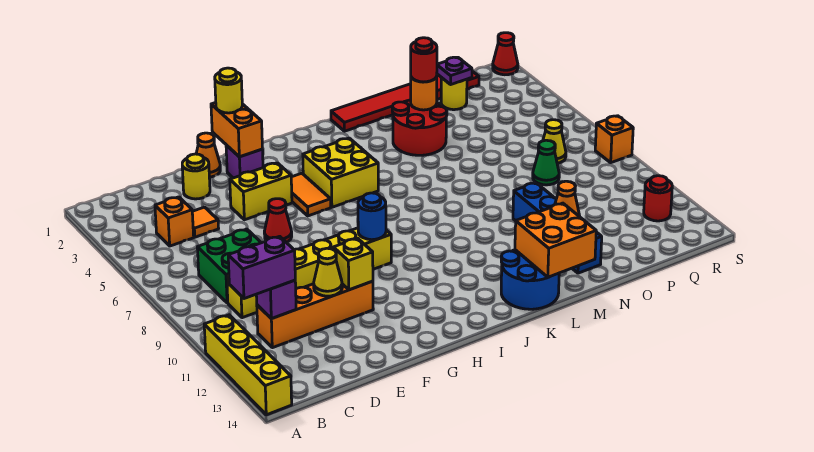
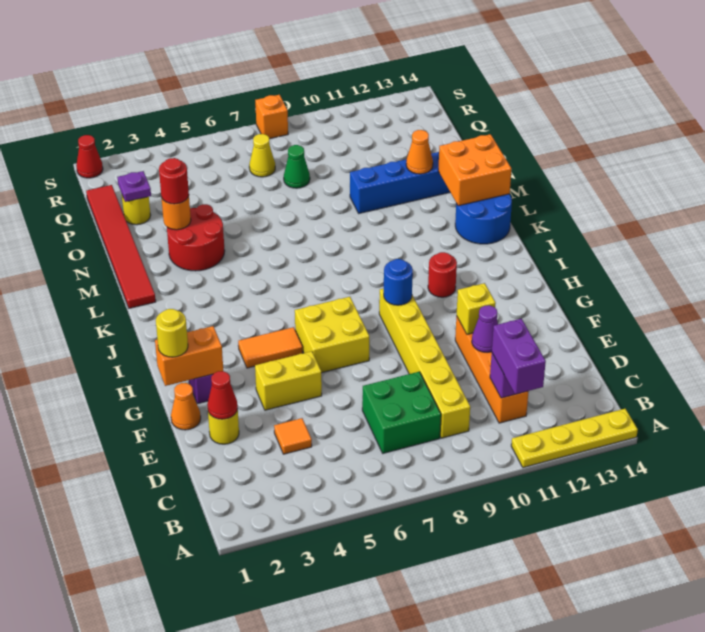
yellow 1x4 brick [204,315,292,415] -> yellow 1x4 plate [511,409,638,468]
orange 1x1 brick [155,197,194,246] -> none
yellow 1x1 cone [314,248,342,296] -> purple 1x1 cone [472,305,498,352]
yellow 1x2 brick [230,163,292,220] -> yellow 1x2 brick turned to [255,351,322,410]
red 1x1 cone [264,199,292,242] -> red 1x1 cone moved to [207,371,238,419]
yellow 2x2 brick [303,138,378,207] -> yellow 2x2 brick moved to [295,297,369,373]
red 1x1 round brick [644,176,672,221] -> red 1x1 round brick moved to [428,252,457,297]

